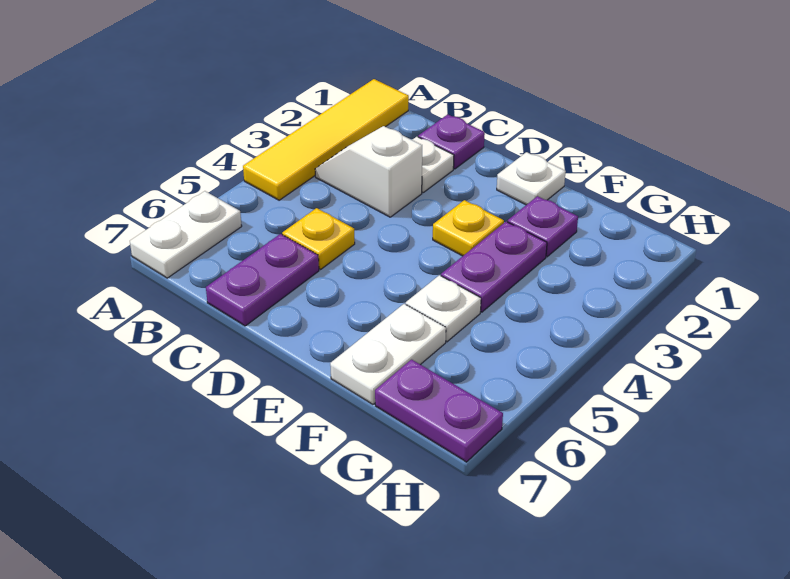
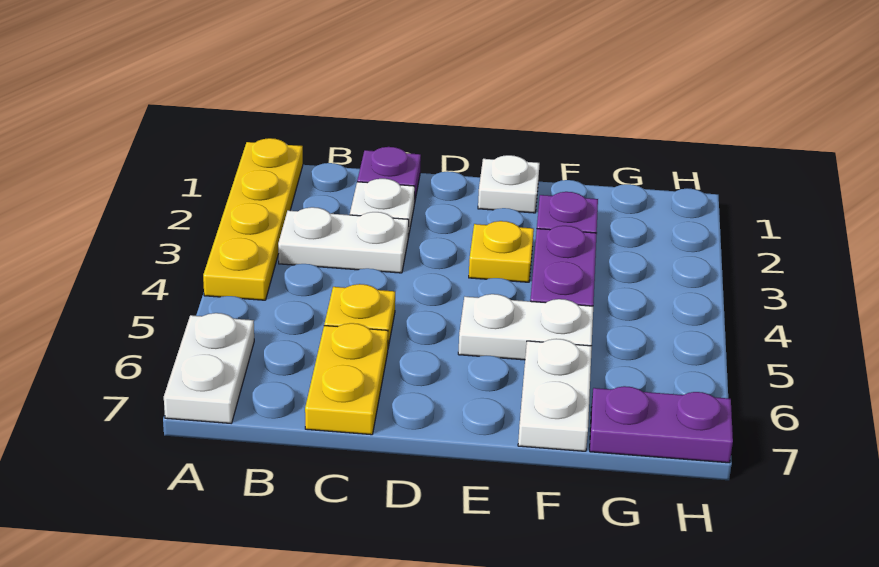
yellow 1x4 tile [243,79,409,200] -> yellow 1x4 plate [203,138,303,300]
white 1x2 slope [315,126,422,217] -> white 1x2 plate [278,207,409,273]
purple 1x2 plate [206,234,319,326] -> yellow 1x2 plate [305,323,388,435]
white 1x1 plate [406,275,481,342] -> white 1x2 plate [458,294,593,360]

